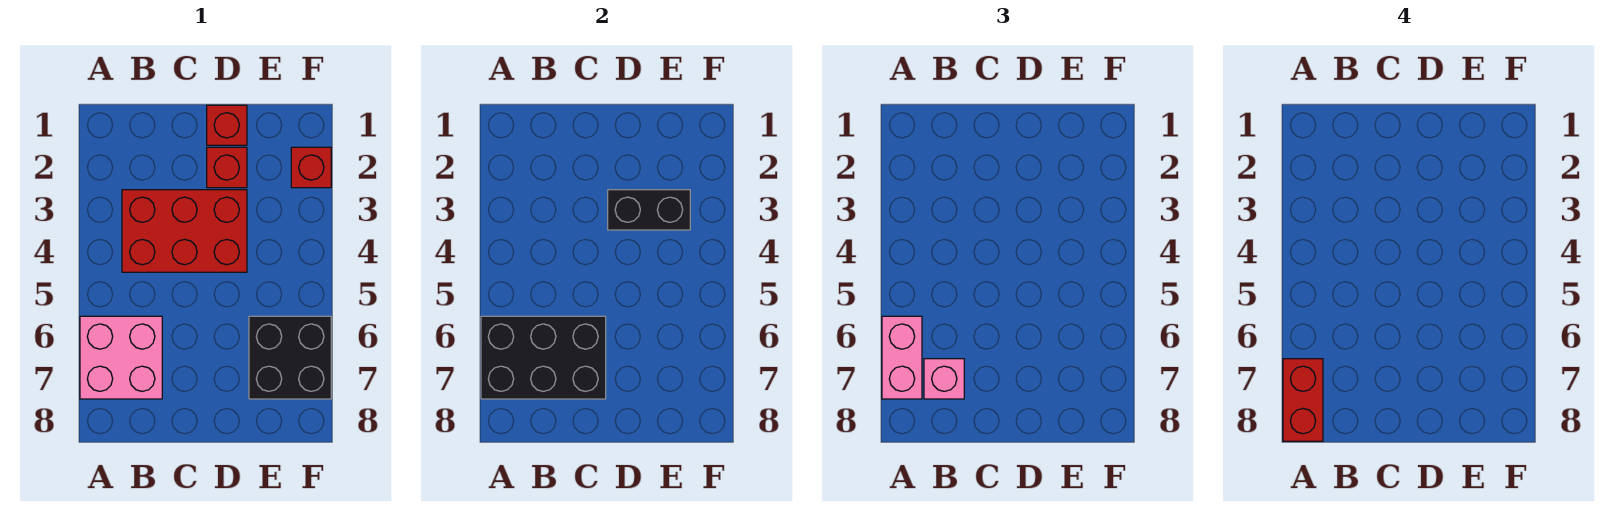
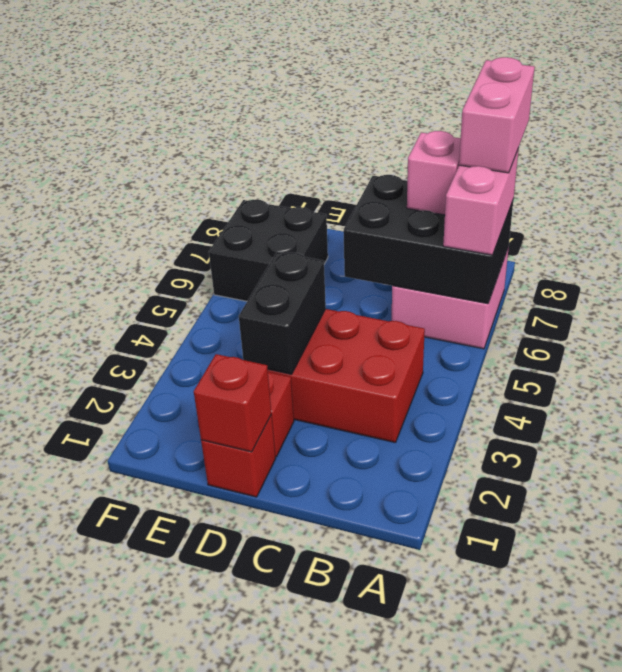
red 1x2 brick [1283,359,1323,441] -> pink 1x2 brick [459,57,535,173]
black 1x2 brick [608,190,690,230] -> black 1x2 brick turned to [239,252,326,374]
red 1x1 brick [291,147,331,188] -> red 1x1 brick moved to [194,354,271,452]

